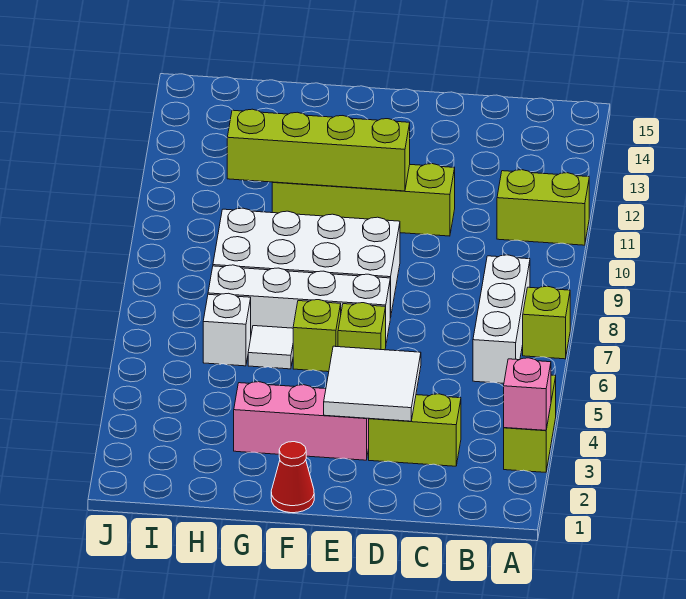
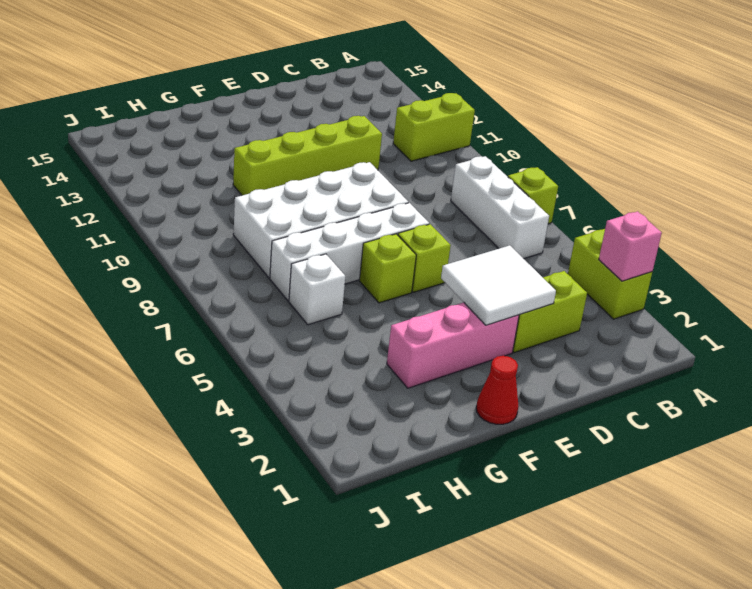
lime 1x4 brick [227,109,410,191] -> none
white 1x1 tile [248,326,293,369] -> none

